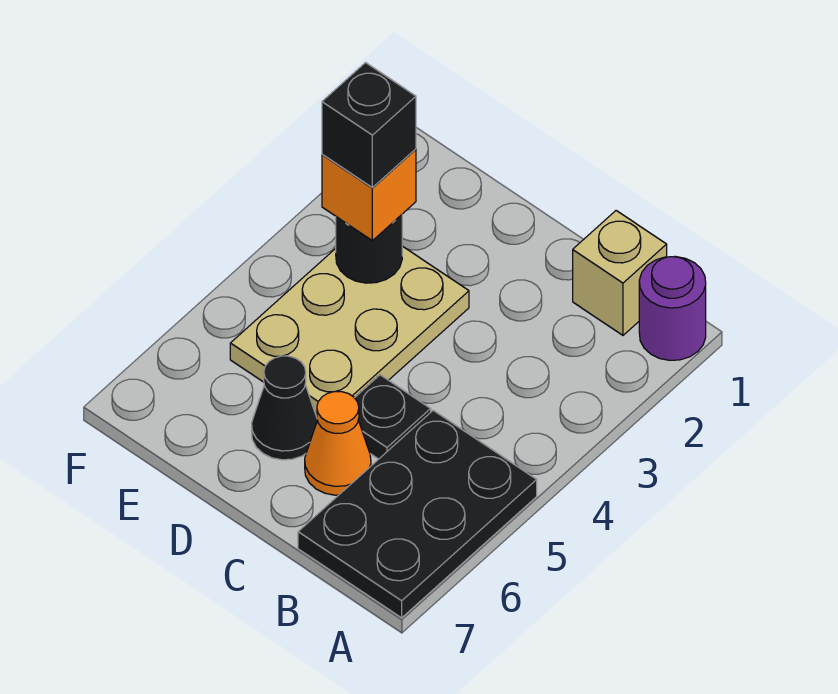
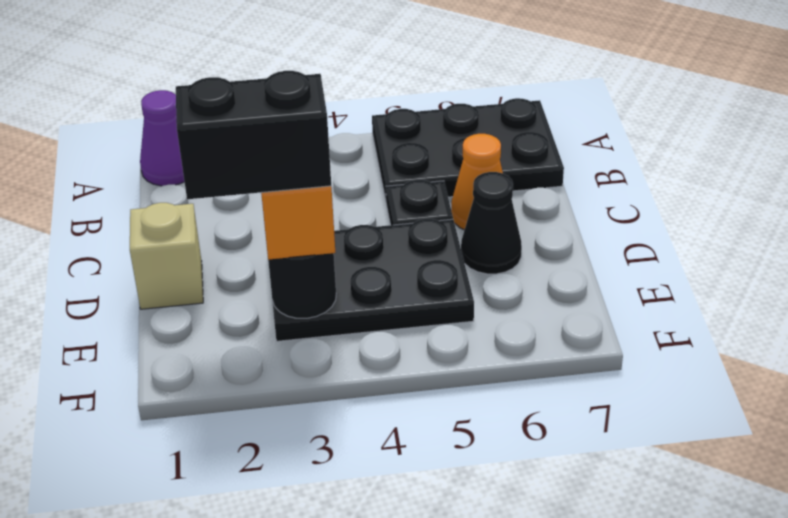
purple 1x1 round brick [639,256,706,360] -> purple 1x1 cone [140,90,184,186]
tan 1x1 brick [573,211,667,335] -> tan 1x1 brick moved to [130,203,203,309]
tan 2x3 plate [230,246,469,417] -> black 2x3 plate [272,219,474,341]
black 1x1 brick [322,63,416,188] -> black 1x2 brick [176,71,331,199]

